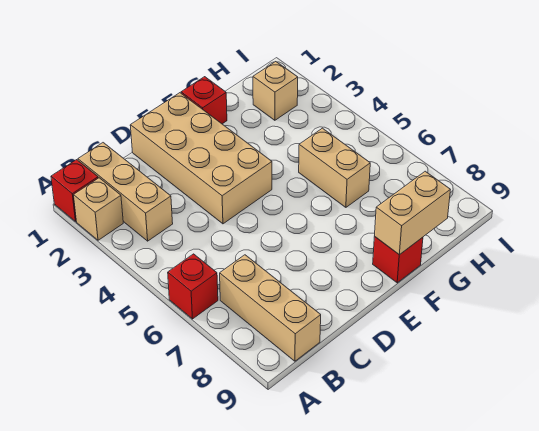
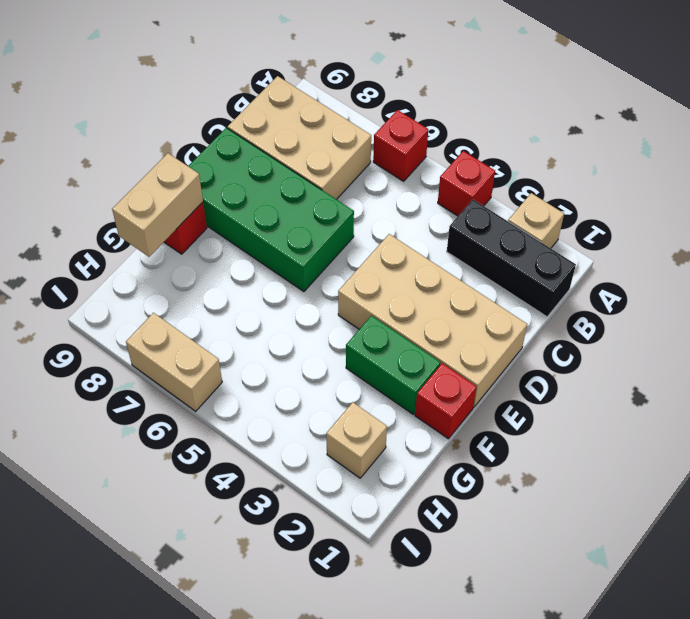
red 1x1 brick [51,160,98,221] -> red 1x1 brick moved to [438,151,495,216]
tan 1x3 brick [78,143,173,241] -> black 1x3 brick [447,200,576,317]
tan 1x3 brick [220,255,321,361] -> tan 2x3 brick [228,76,371,199]
none -> green 2x4 brick [188,128,354,292]
none -> green 1x2 brick [346,316,440,414]
tan 1x2 brick [299,128,370,207] -> tan 1x2 brick moved to [126,313,222,411]

